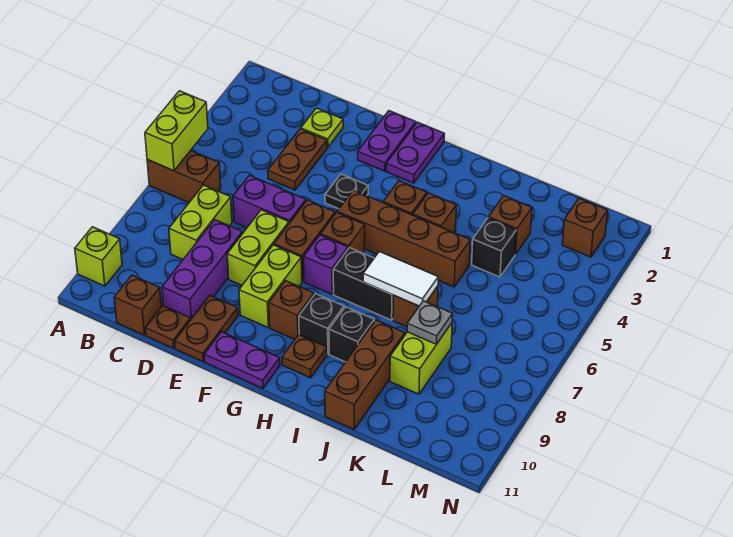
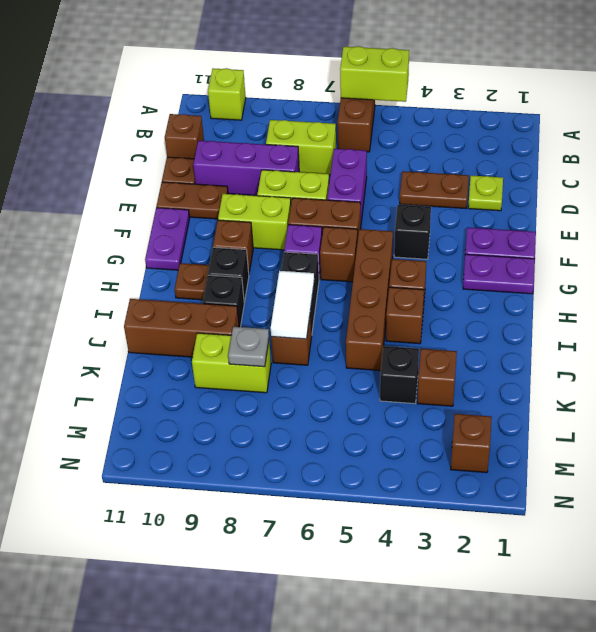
black 1x1 plate [325,174,368,209] -> black 1x1 brick [394,205,431,259]

